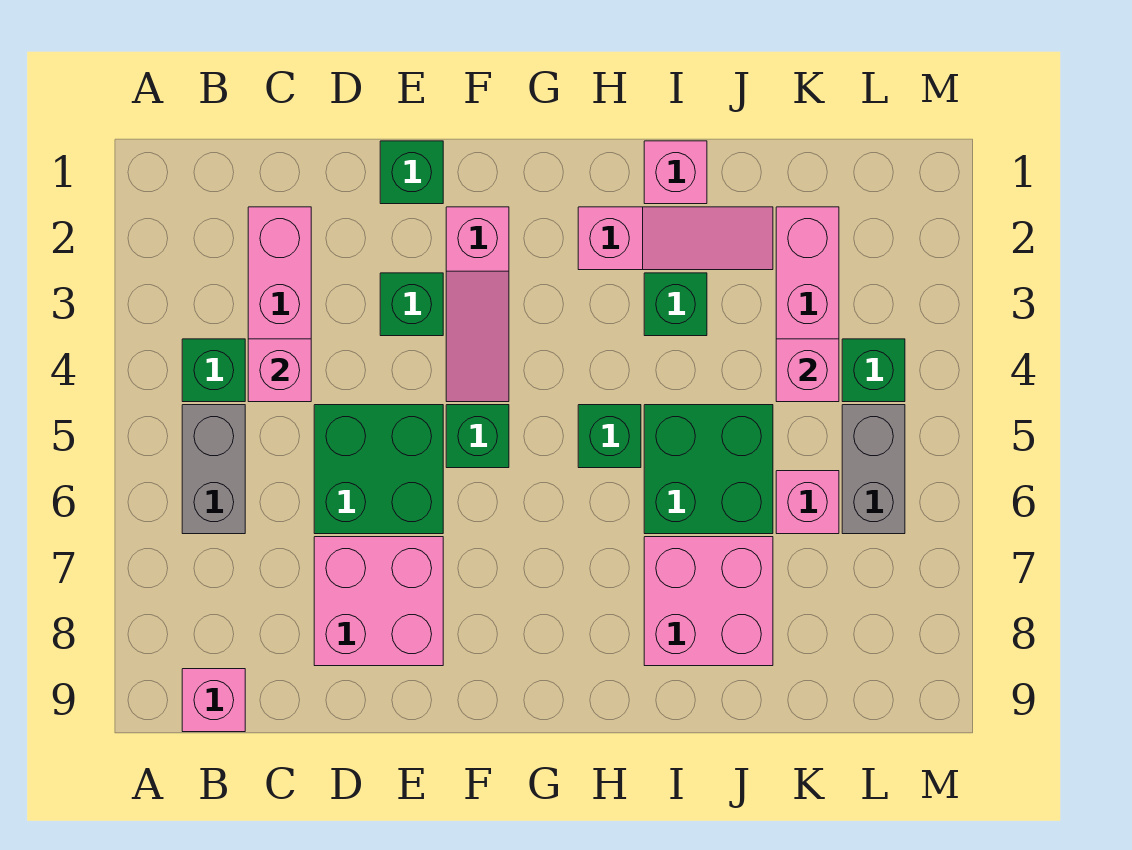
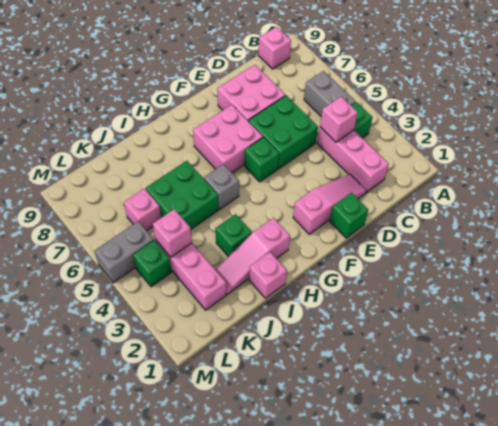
green 1x1 brick [380,273,443,336] -> none
pink 1x3 slope [446,207,509,402] -> pink 1x3 slope turned to [293,174,366,234]
green 1x1 brick [578,405,641,468] -> grey 1x1 brick [204,164,239,209]
pink 2x2 brick [644,537,773,666] -> pink 2x2 brick moved to [193,105,263,173]
grey 1x2 brick [842,405,905,534] -> grey 1x2 brick turned to [94,221,154,283]

